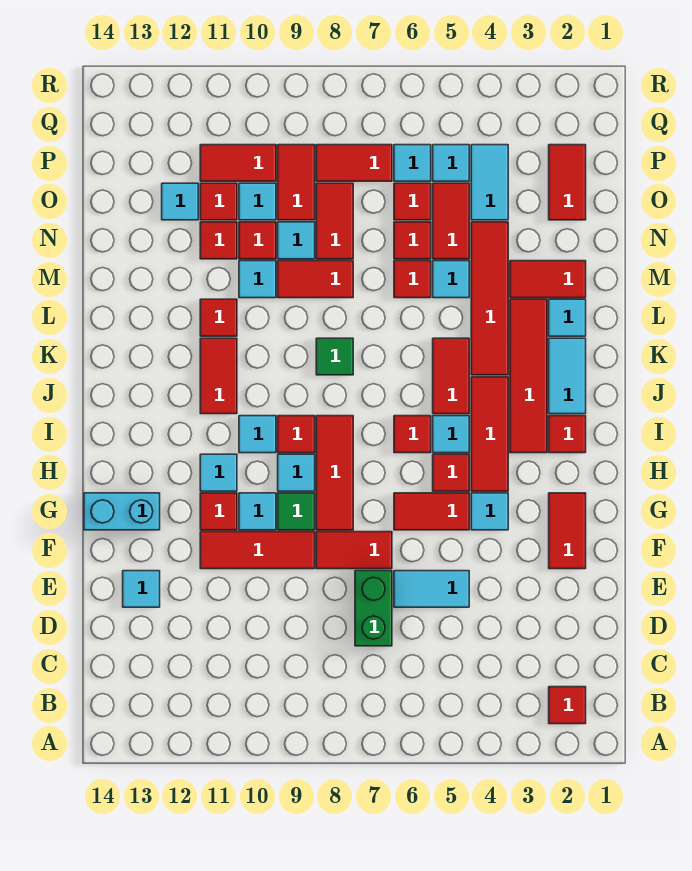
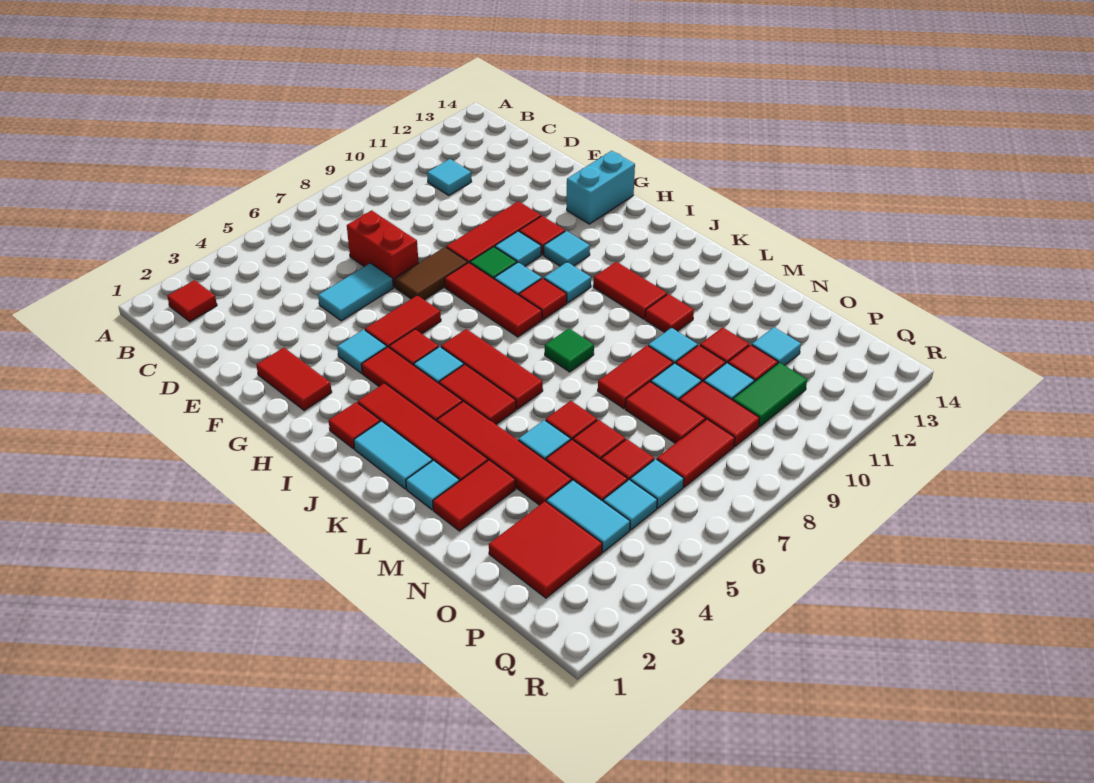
green 1x2 brick [355,571,392,646] -> red 1x2 brick [347,210,419,287]
cyan 1x1 tile [123,571,160,607] -> cyan 1x1 tile moved to [427,159,472,195]
red 1x2 tile [316,532,392,569] -> brown 1x2 tile [395,247,468,300]
red 1x1 tile [394,416,431,453] -> red 1x3 tile [441,329,543,409]
red 1x2 tile [549,145,586,220] -> red 2x2 tile [489,501,602,598]
red 1x2 tile [200,145,276,181] -> green 1x2 tile [733,362,807,427]

